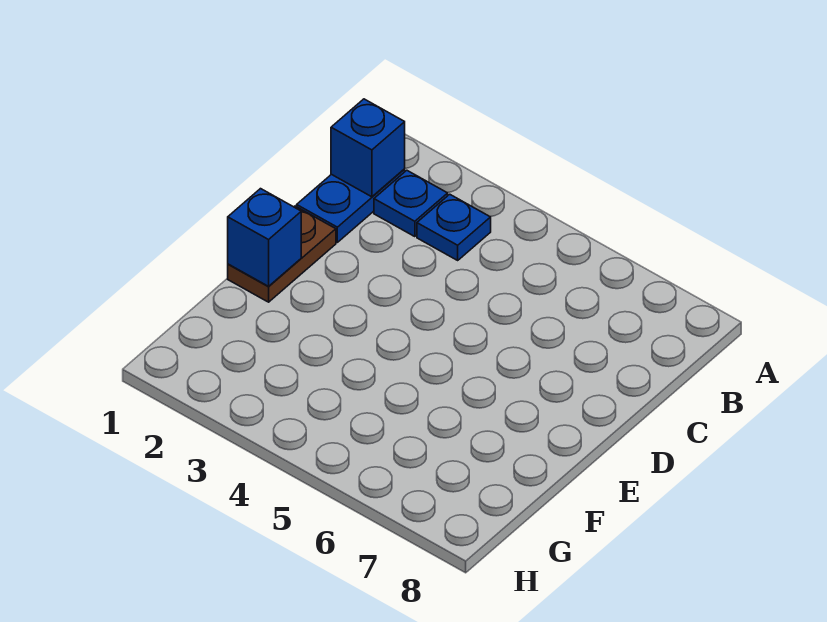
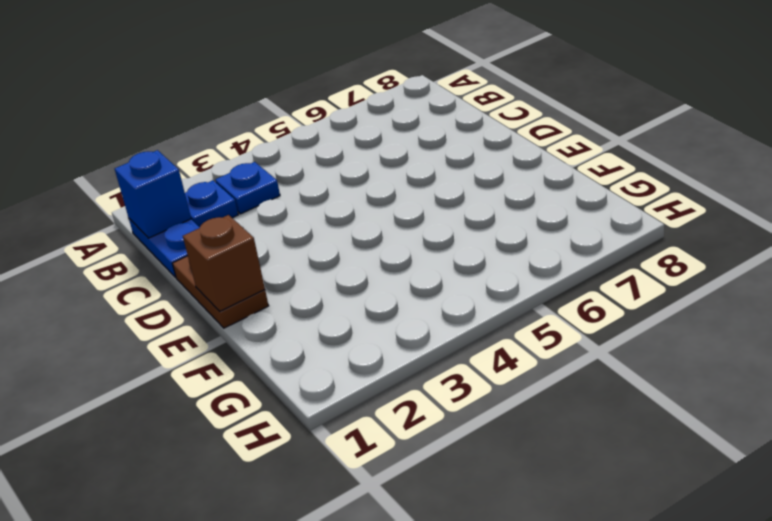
blue 1x1 brick [228,189,301,286] -> brown 1x1 brick [183,215,265,311]

